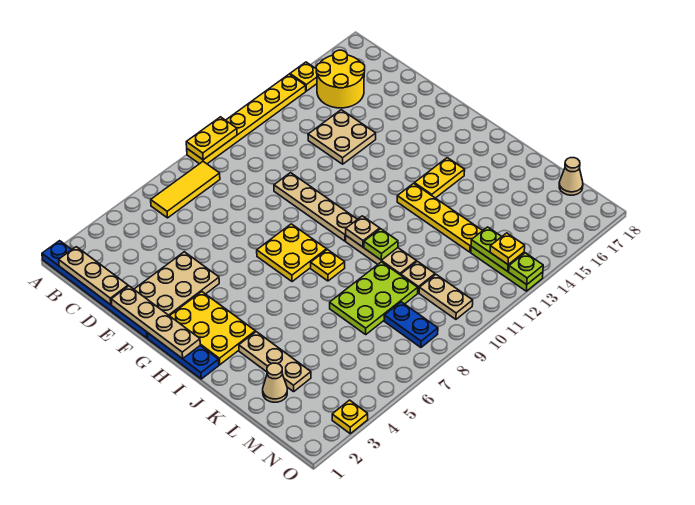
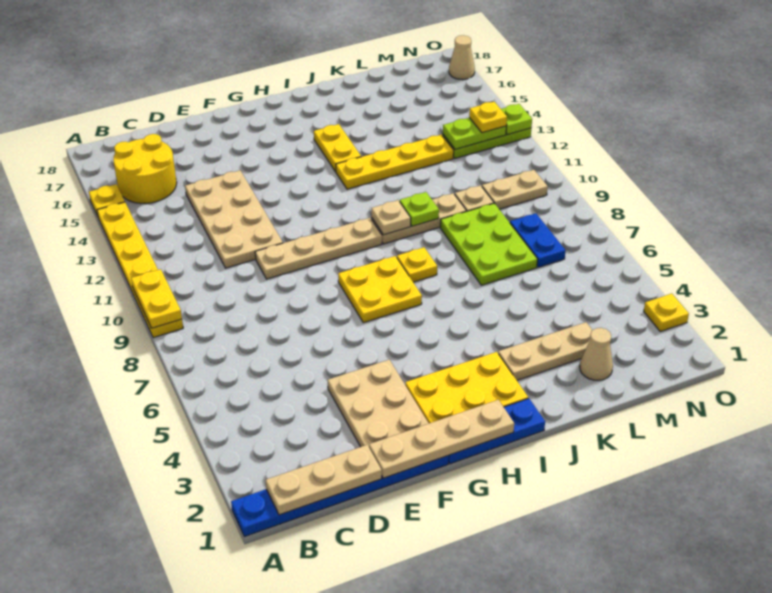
yellow 1x3 tile [151,162,220,218] -> none
tan 2x2 plate [308,110,376,164] -> tan 2x4 plate [185,171,283,268]
blue 1x2 plate [384,302,438,347] -> blue 1x2 plate turned to [510,213,566,267]
tan 1x1 cone [559,158,583,195] -> tan 1x1 cone moved to [449,35,475,80]

